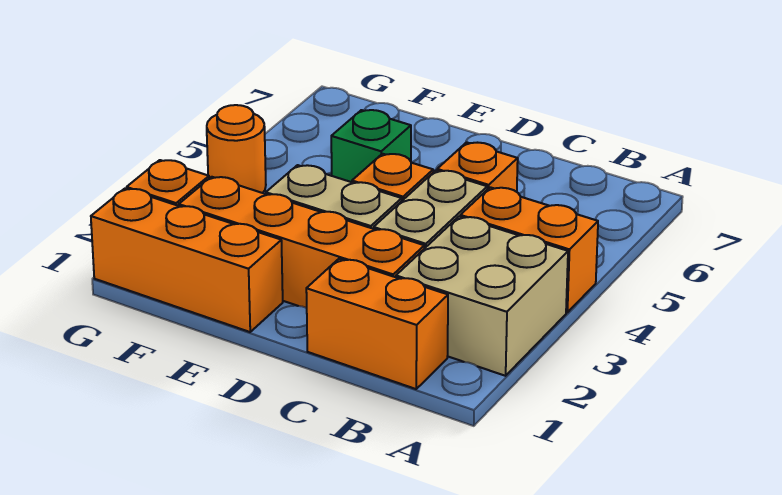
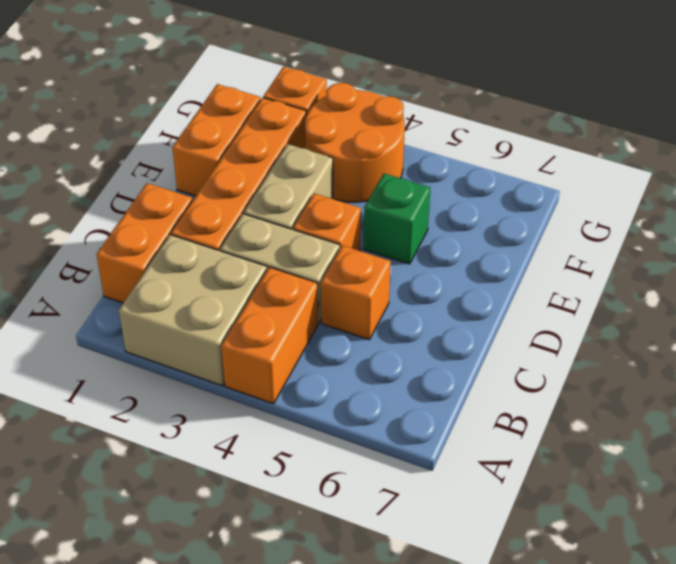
orange 1x3 brick [91,188,283,332] -> orange 1x2 brick [172,84,260,196]
orange 1x1 round brick [207,105,266,193] -> orange 2x2 round brick [305,83,405,202]

